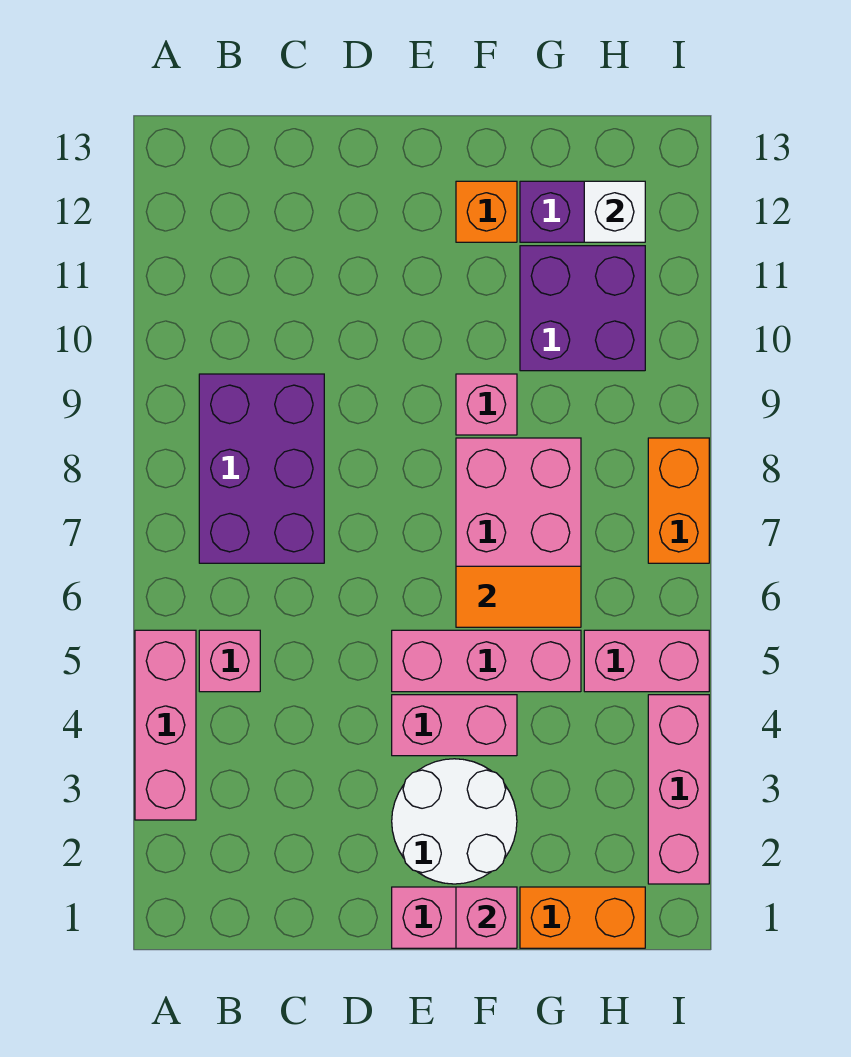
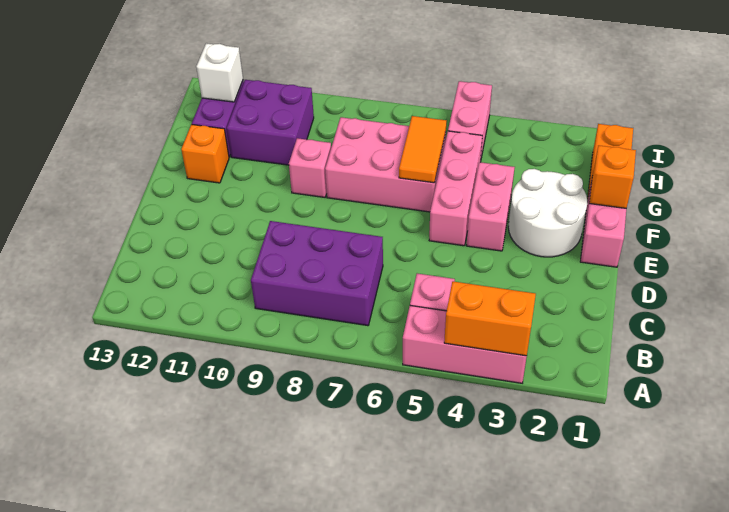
pink 1x1 brick [456,887,517,948] -> orange 1x1 brick [589,145,636,208]
pink 1x3 brick [648,695,709,884] -> none
orange 1x2 brick [648,438,709,563] -> orange 1x2 brick moved to [444,281,536,356]

